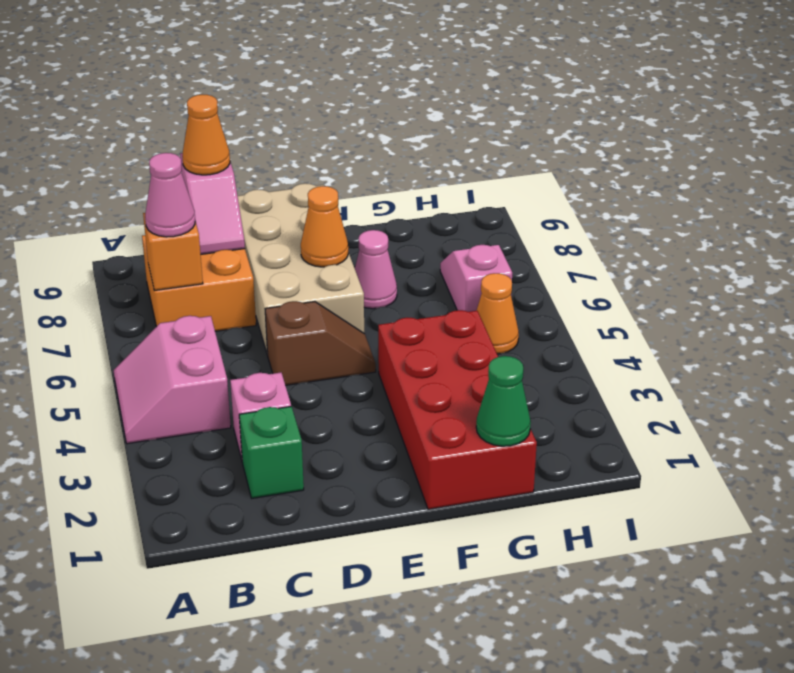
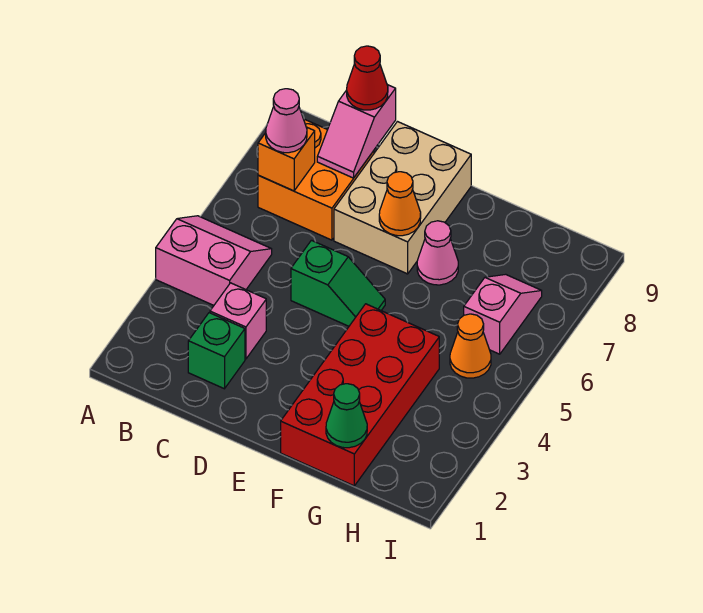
pink 2x2 slope [114,316,231,444] -> pink 2x2 slope turned to [156,216,272,305]
orange 1x1 cone [182,94,230,175] -> red 1x1 cone [347,46,388,110]
brown 1x2 slope [265,301,376,385] -> green 1x2 slope [291,240,385,326]
tan 2x4 brick [238,183,364,355] -> tan 2x3 brick [334,122,471,274]

